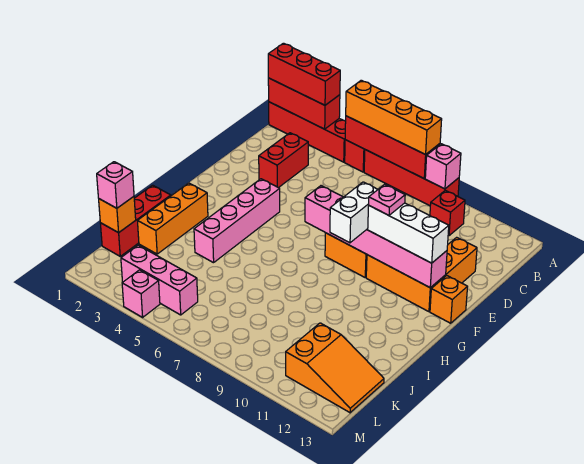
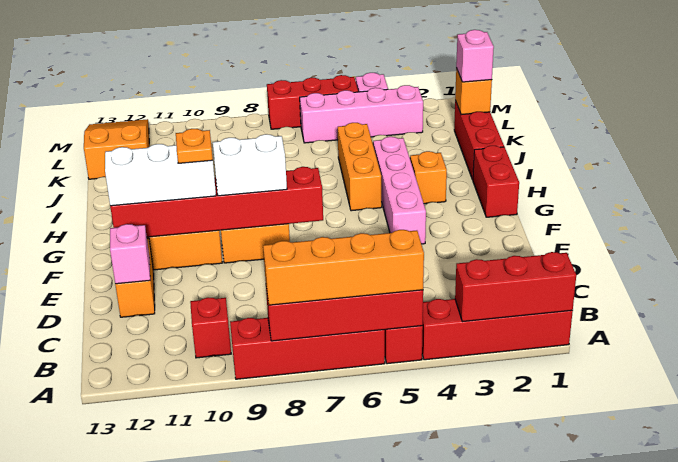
red 1x3 brick [268,43,340,105] -> red 1x3 brick moved to [267,75,358,129]
pink 1x1 brick [425,144,461,189] -> pink 1x1 brick moved to [110,224,150,284]
red 1x2 brick [259,133,308,188] -> red 1x2 brick moved to [473,146,519,217]
pink 1x6 brick [305,186,447,288] -> red 1x6 brick [110,167,323,237]
white 1x2 brick [330,182,378,243] -> white 1x2 brick turned to [213,134,287,196]
pink 1x1 plate [369,184,405,215] -> orange 1x1 plate [176,129,213,163]
orange 1x1 brick [430,275,467,323] -> orange 1x1 brick moved to [410,151,447,204]
orange 1x3 brick [138,183,208,254] -> orange 1x3 brick moved to [338,123,382,211]
orange 2x3 slope [286,323,384,413] -> orange 2x3 slope turned to [84,119,149,179]
pink 1x3 brick [121,245,198,315] -> pink 1x4 brick [300,85,423,143]

